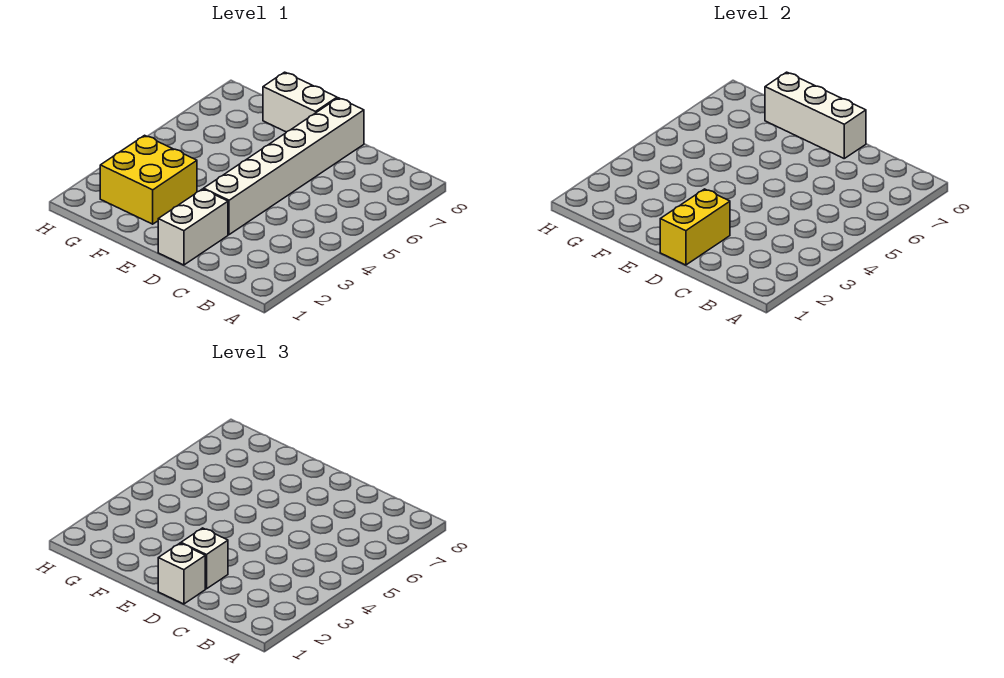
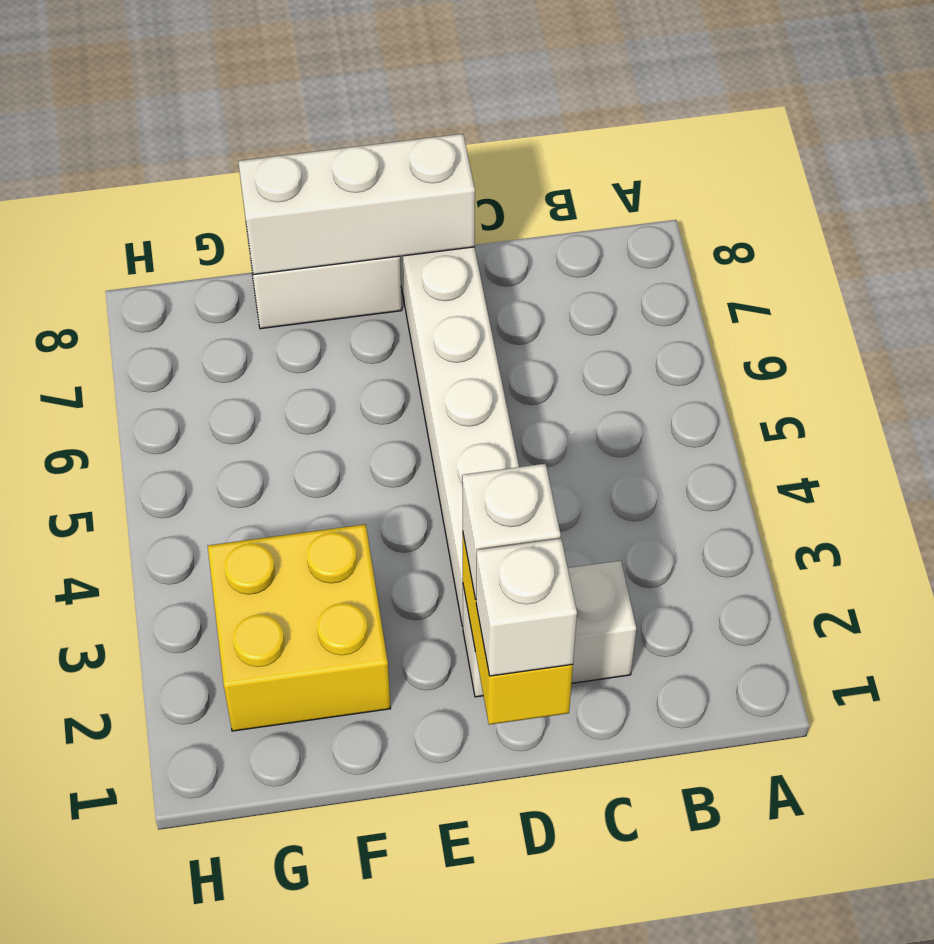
white 1x2 brick [158,189,228,265] -> white 1x2 brick turned to [463,561,636,697]

